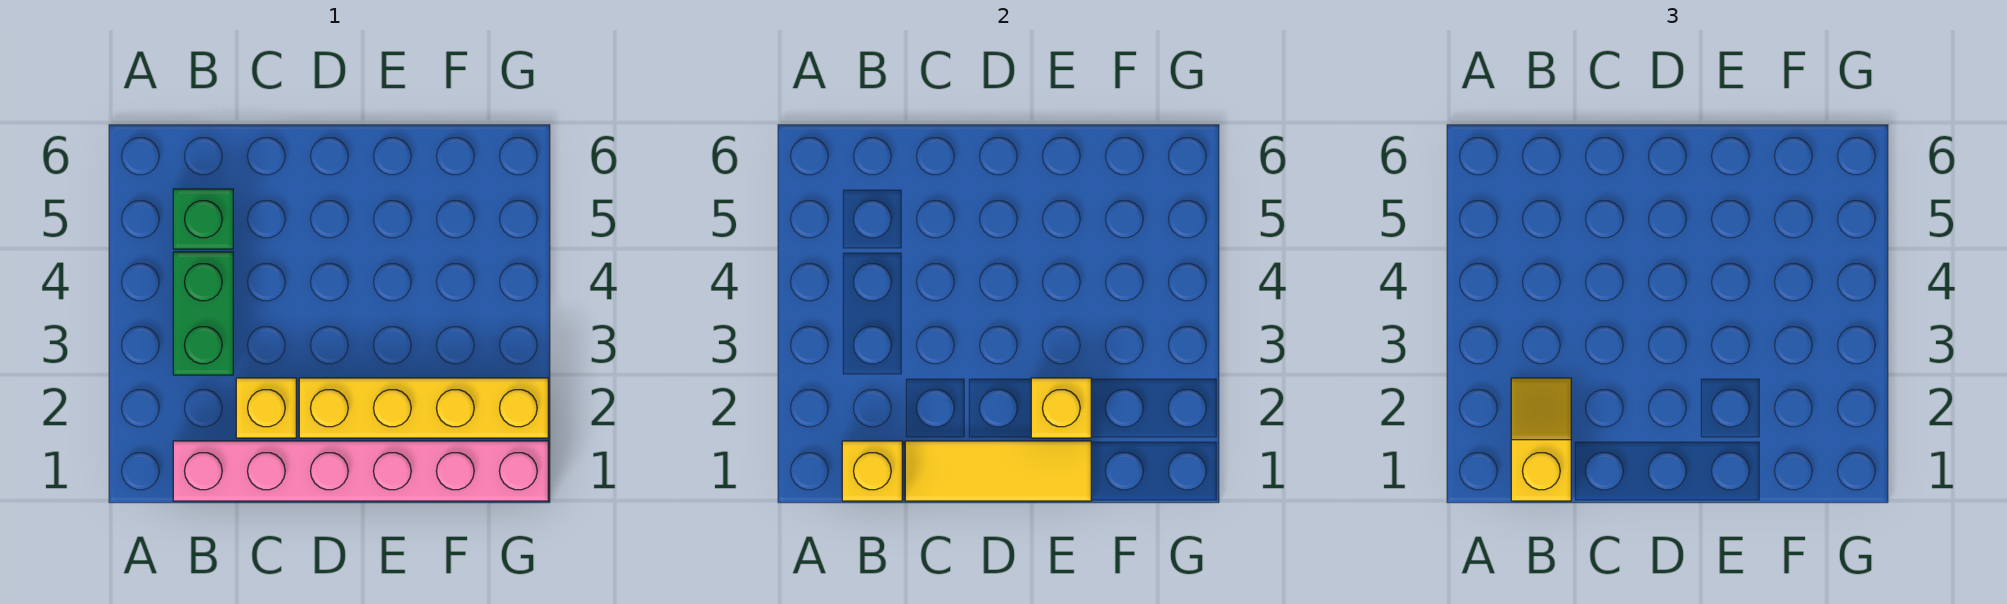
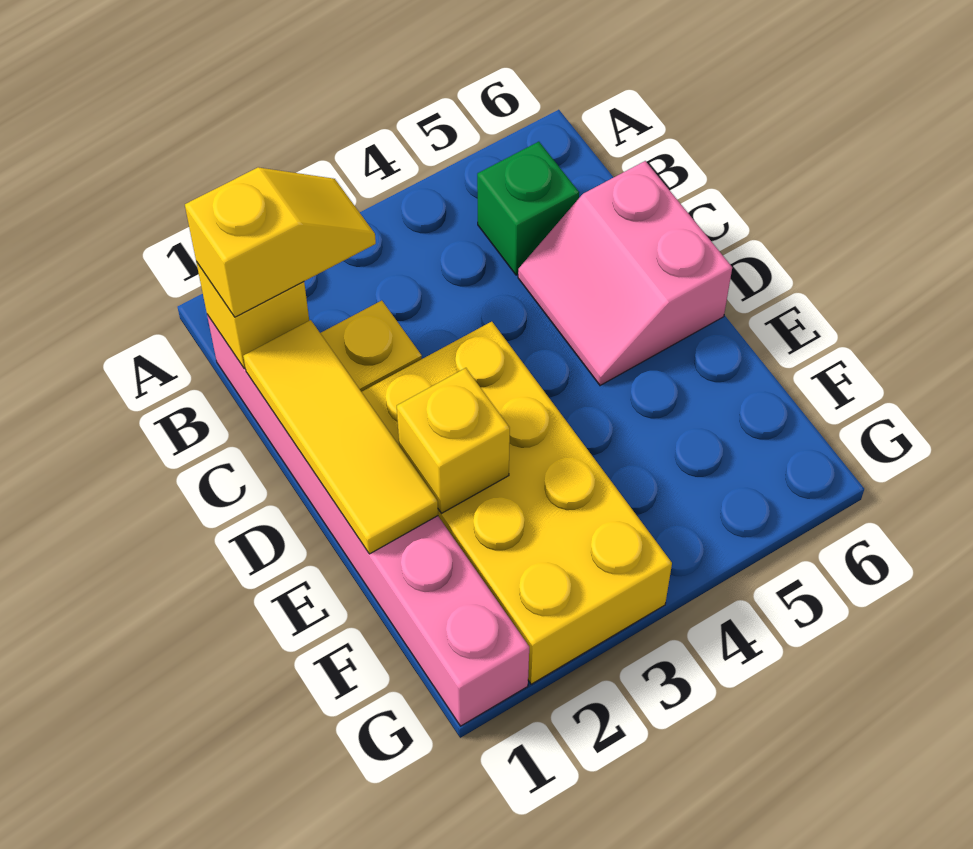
green 1x2 brick [173,252,233,375] -> none
none -> pink 2x2 slope [518,161,732,386]
yellow 1x4 brick [299,378,548,438] -> yellow 2x4 brick [362,322,672,684]

